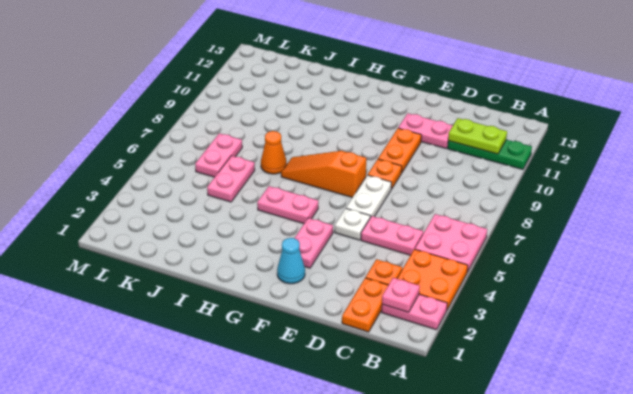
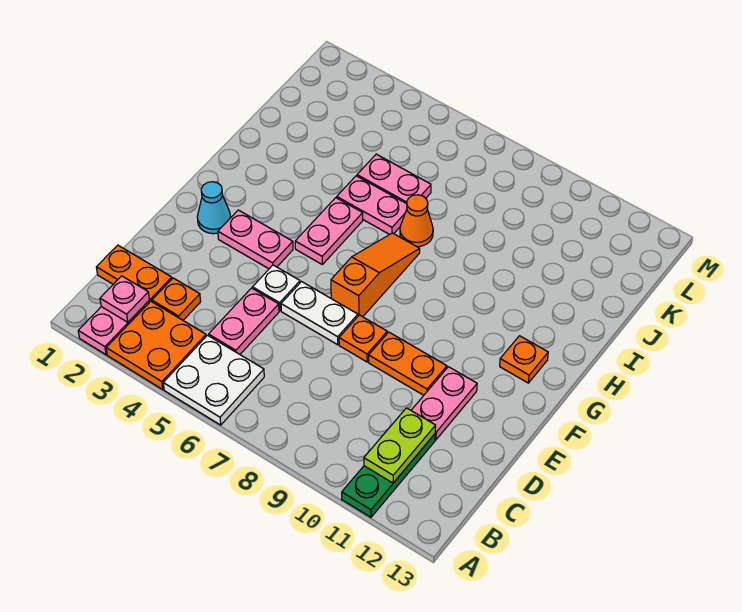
pink 2x2 plate [415,214,487,272] -> white 2x2 plate [163,335,264,425]
none -> orange 1x1 plate [500,336,548,383]
pink 1x2 plate [195,133,242,177] -> pink 1x2 plate moved to [337,176,407,235]

